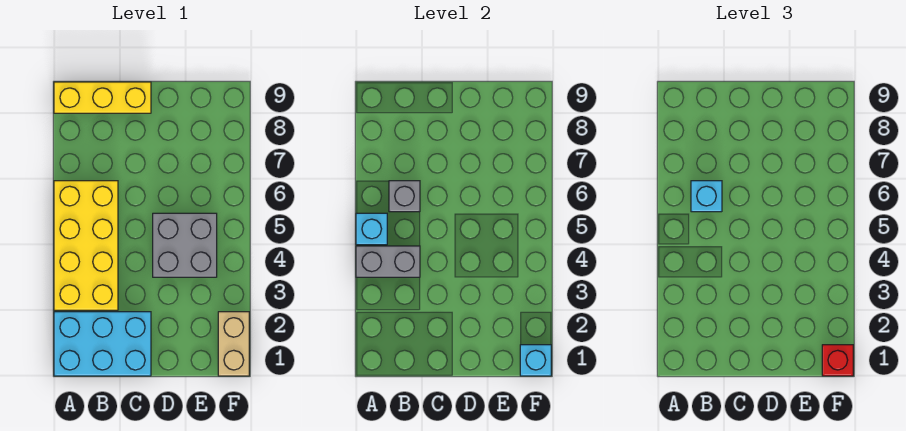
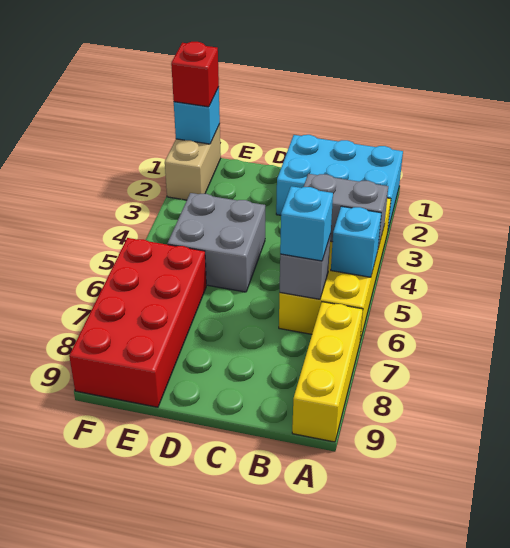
yellow 1x3 brick [54,82,151,113] -> yellow 1x3 brick turned to [292,302,363,442]
none -> red 2x4 brick [69,238,206,407]

